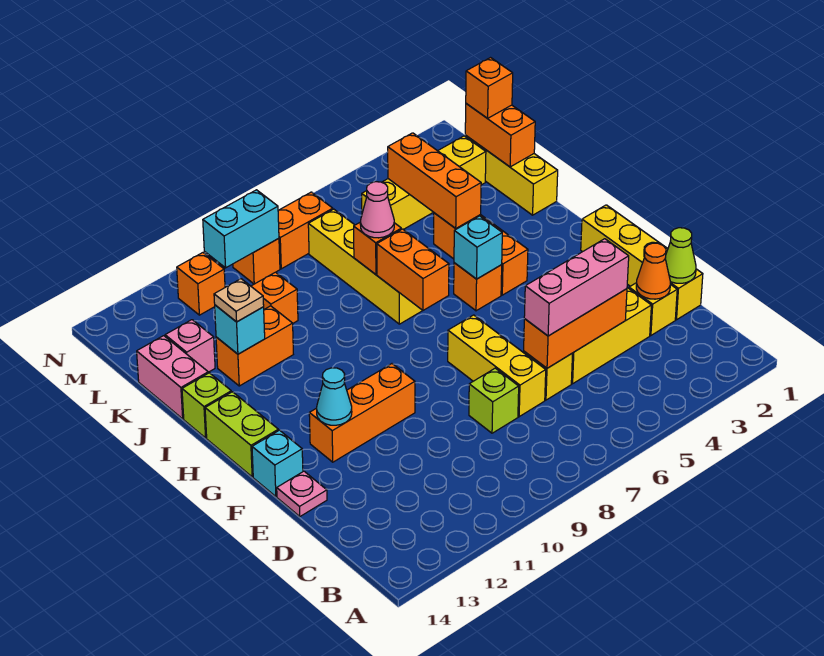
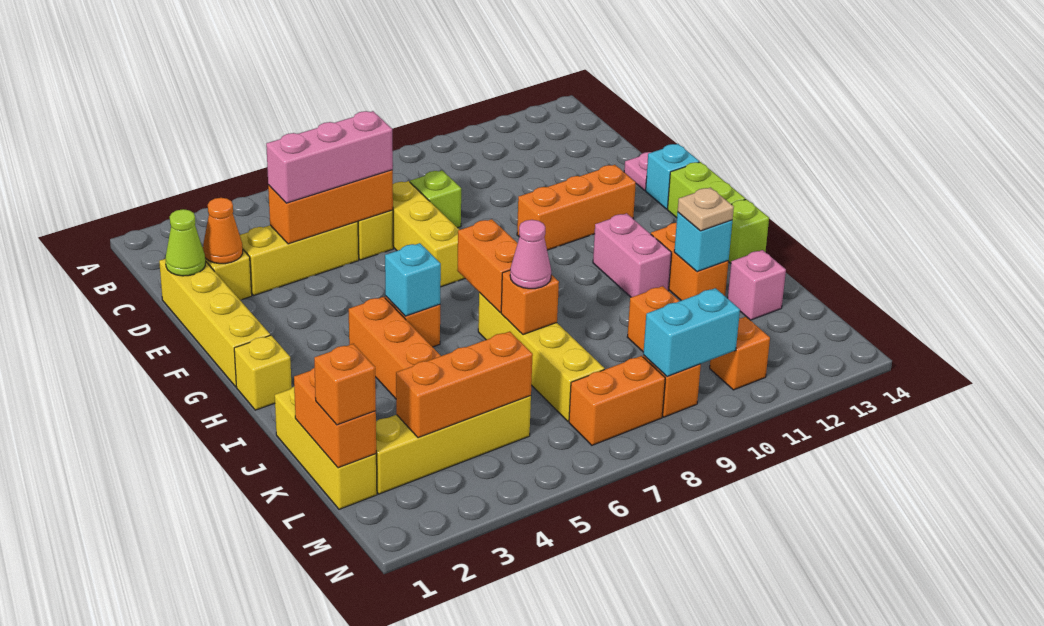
cyan 1x1 cone [317,368,352,425] -> none
none -> yellow 1x1 brick [234,335,292,410]
orange 1x3 brick [388,133,481,228] -> orange 1x3 brick turned to [396,331,533,438]
orange 1x2 brick [216,306,293,386] -> orange 1x2 brick turned to [651,223,729,301]
pink 1x2 brick [137,336,208,419] -> pink 1x2 brick moved to [593,213,671,297]

